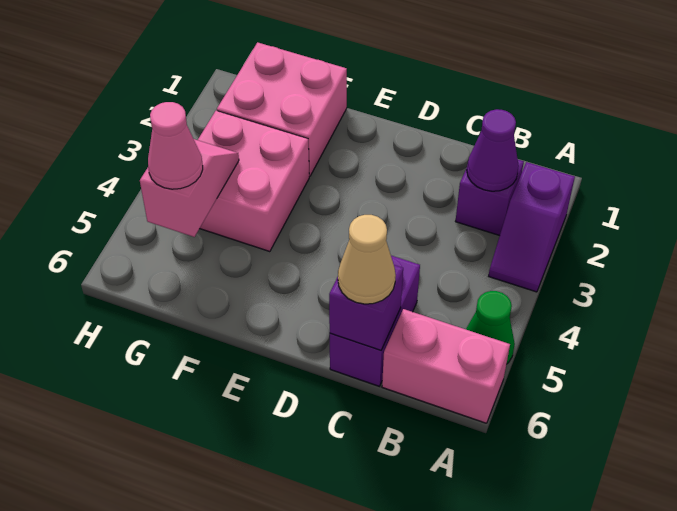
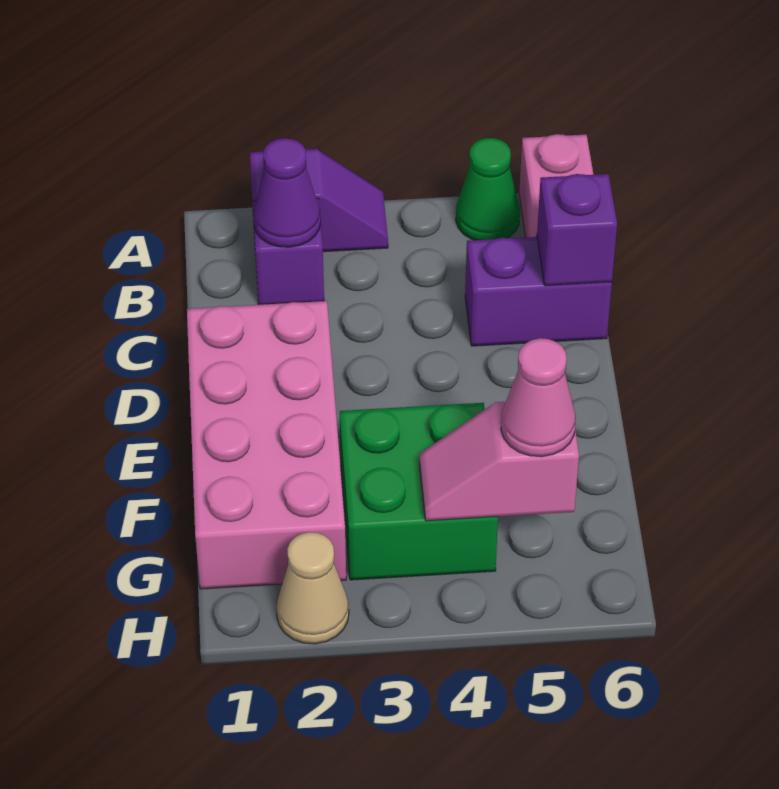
tan 1x1 cone [338,215,396,304] -> tan 1x1 cone moved to [276,532,349,644]
pink 2x2 brick [217,42,347,176] -> pink 2x4 brick [187,301,346,589]
pink 2x2 brick [198,111,309,252] -> green 2x2 brick [340,403,498,580]

